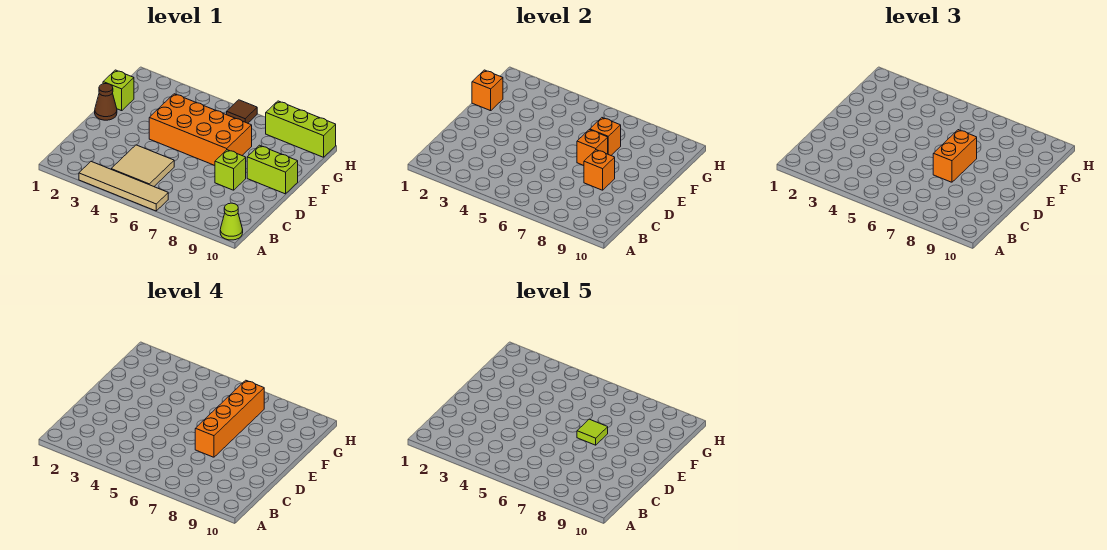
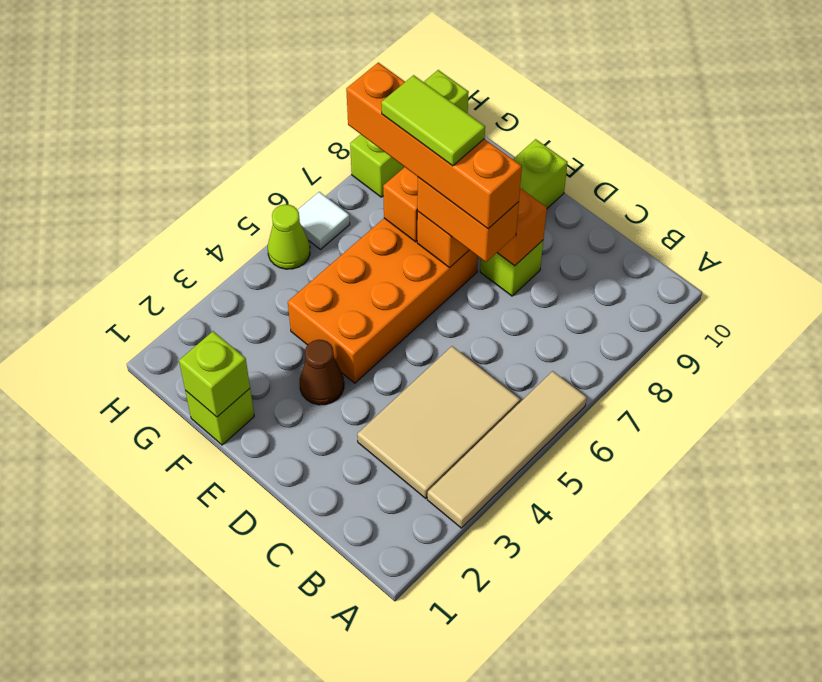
lime 1x1 cone [220,203,243,240] -> lime 1x1 cone moved to [268,204,310,269]
tan 2x2 tile [111,145,174,186] -> tan 2x3 tile [357,346,520,498]
brown 1x1 cone [95,84,117,120] -> brown 1x1 cone moved to [300,340,344,405]
lime 1x1 tile [577,419,608,445] -> lime 1x2 tile [381,75,485,166]
orange 1x1 brick [472,70,503,111] -> lime 1x1 brick [179,331,250,417]
brown 1x1 tile [227,100,257,123] -> white 1x1 tile [298,192,350,249]

